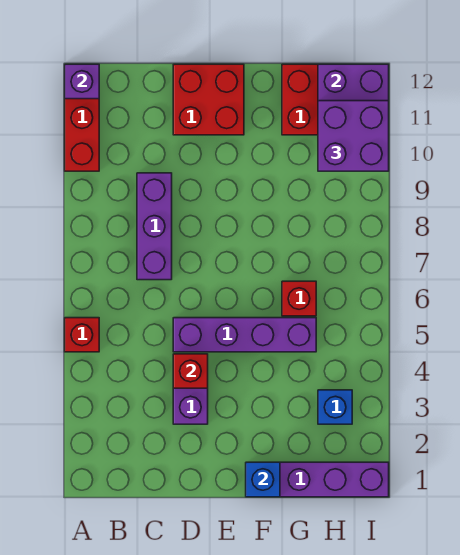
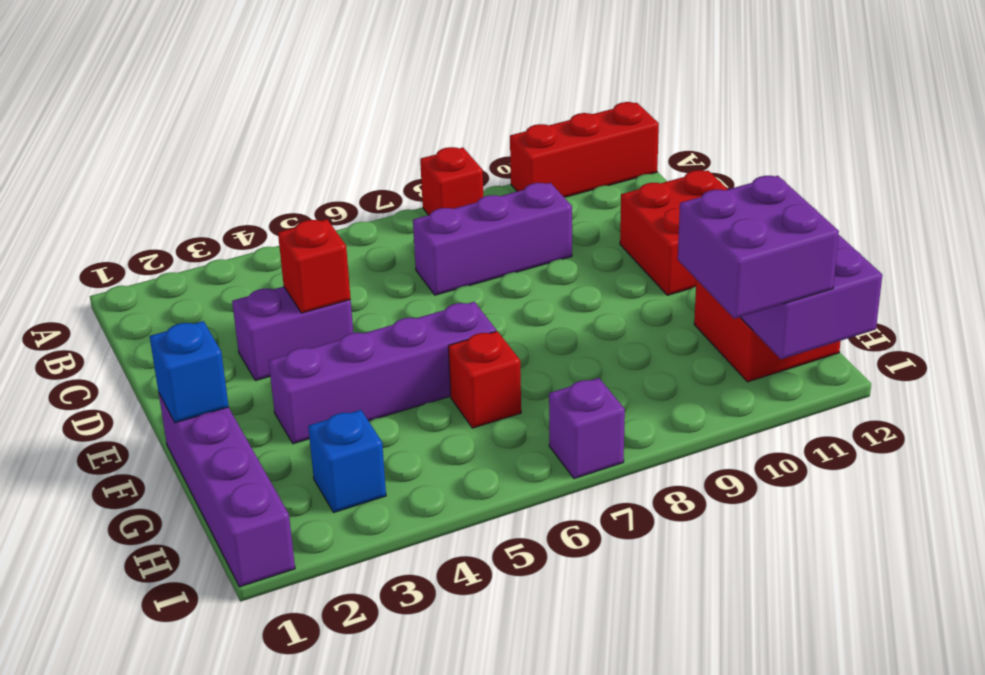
red 1x1 brick [65,318,99,352] -> red 1x1 brick moved to [420,147,483,215]
purple 1x1 brick [65,64,99,99] -> purple 1x1 brick moved to [549,378,625,479]
purple 1x4 brick [173,318,316,352] -> purple 1x4 brick turned to [269,302,496,444]

